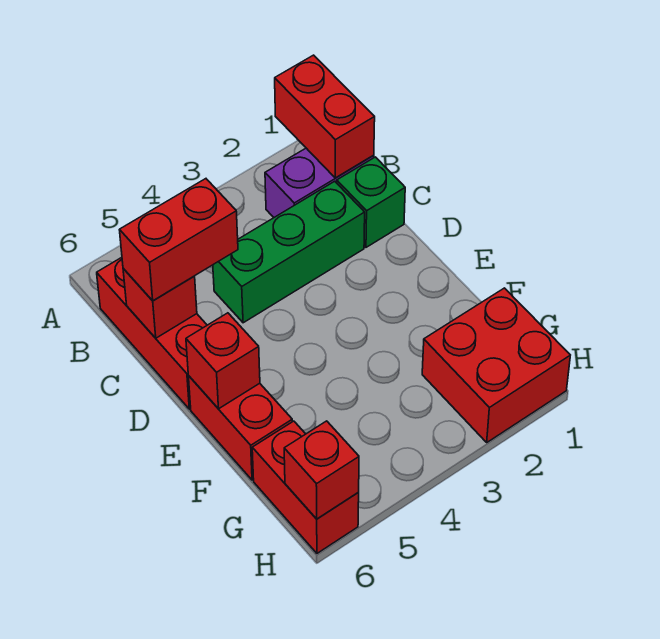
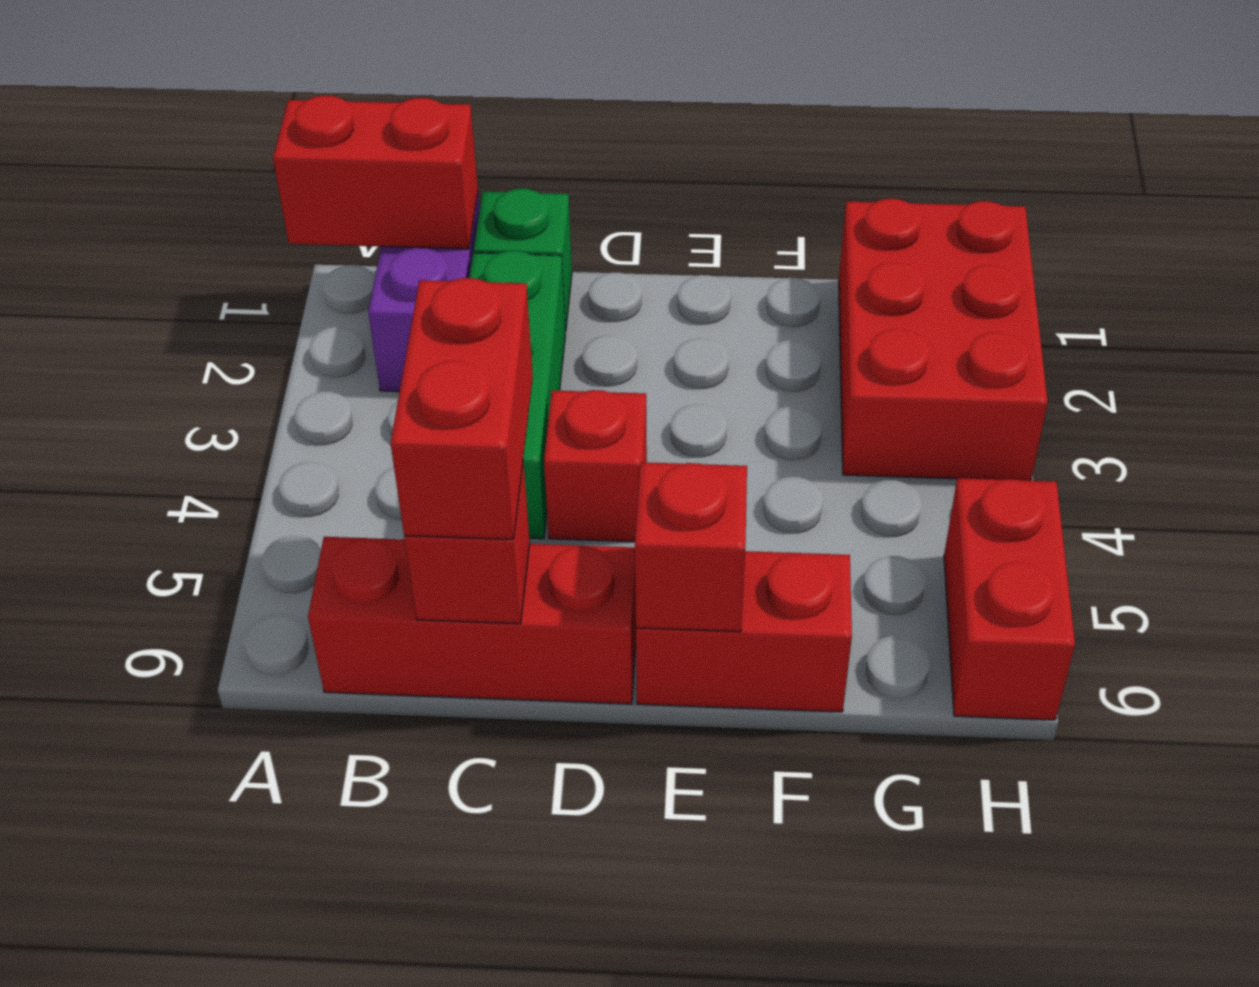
red 2x2 brick [422,288,570,442] -> red 2x3 brick [839,199,1048,481]
red 1x2 brick [252,421,359,553] -> red 1x2 brick turned to [944,478,1075,720]
red 1x1 brick [284,421,359,519] -> red 1x1 brick moved to [544,390,647,542]

